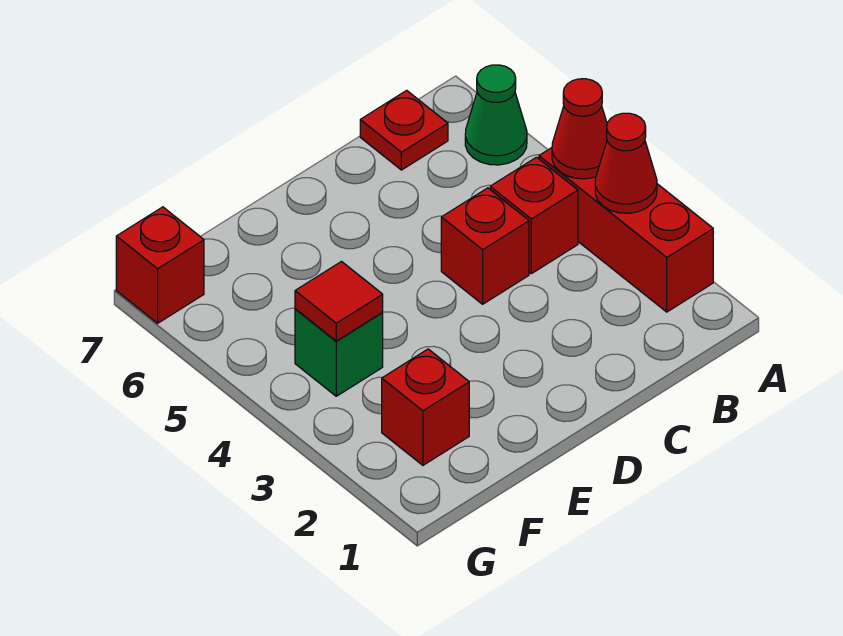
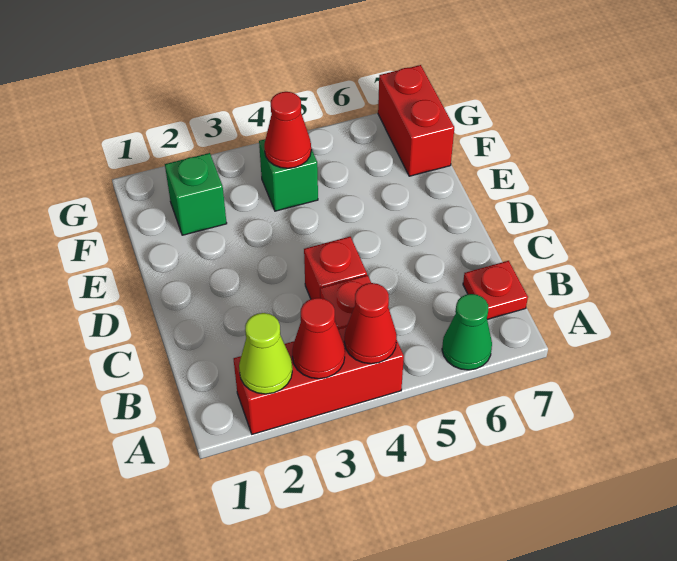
none -> lime 1x1 cone [239,313,292,394]
red 1x1 brick [382,349,469,465] -> green 1x1 brick [165,153,227,235]
red 1x1 tile [295,262,383,341] -> red 1x1 cone [264,92,311,168]
red 1x1 brick [116,207,204,323] -> red 1x2 brick [378,65,454,176]

